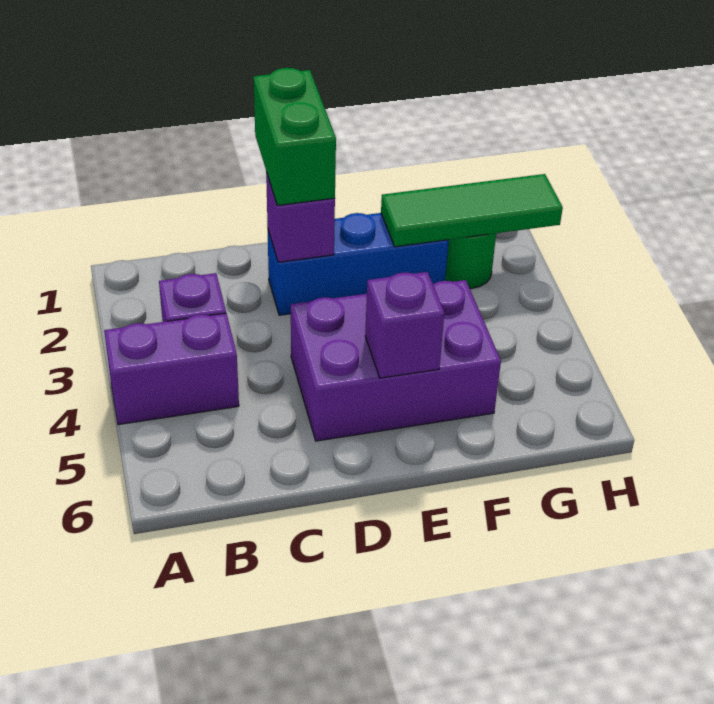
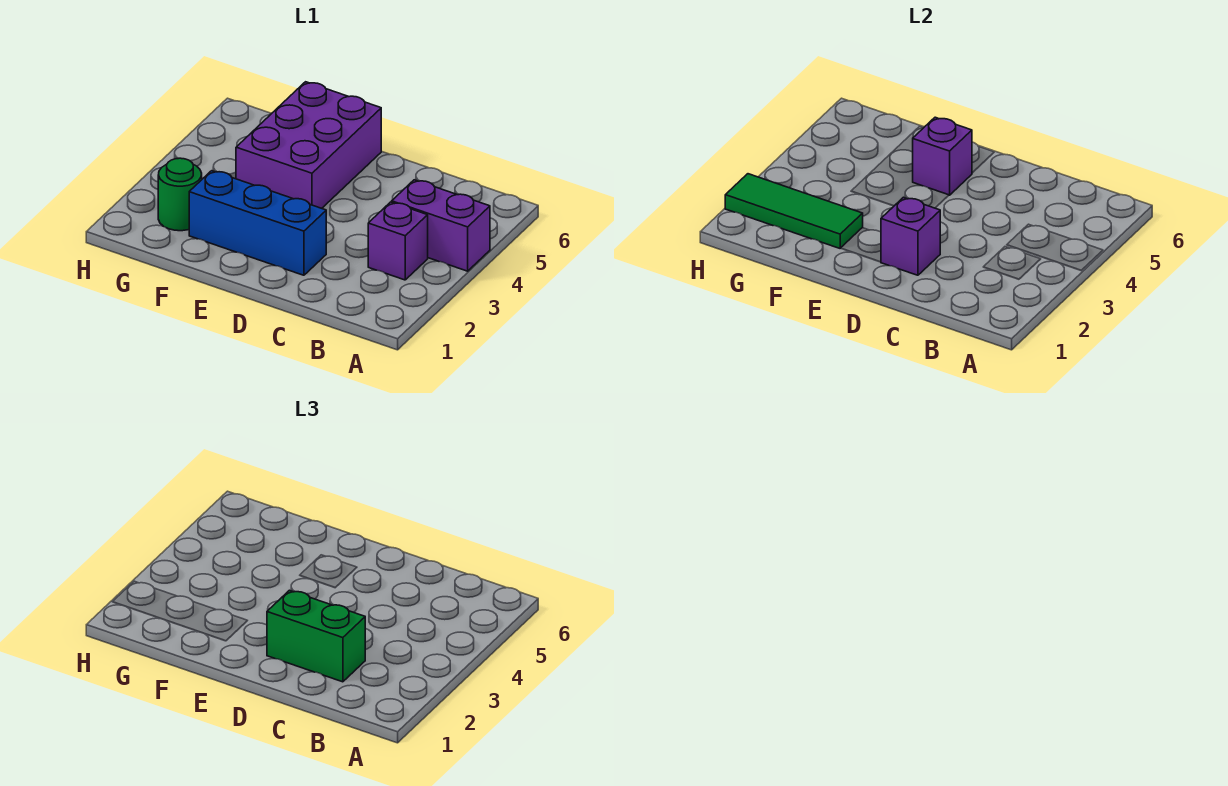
green 1x2 brick [254,68,336,205] -> green 1x2 brick turned to [267,590,365,682]
purple 2x3 brick [291,280,501,441] -> purple 2x3 brick turned to [236,82,381,208]

